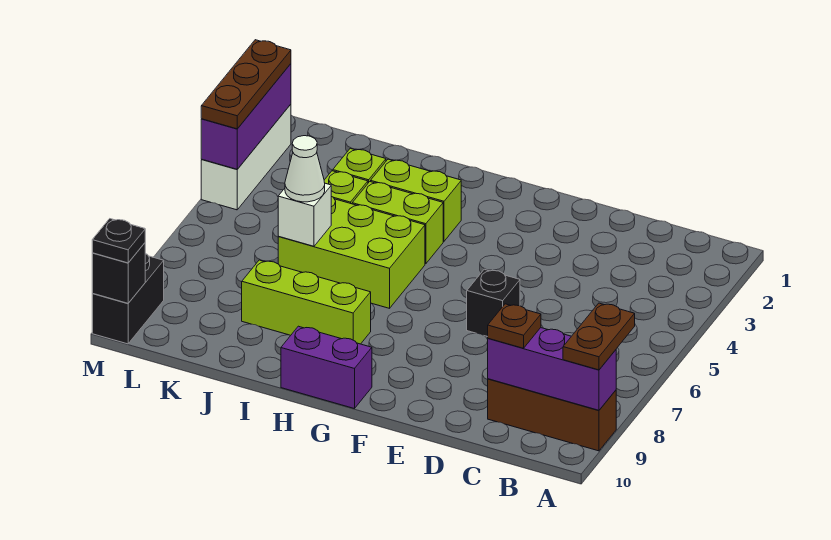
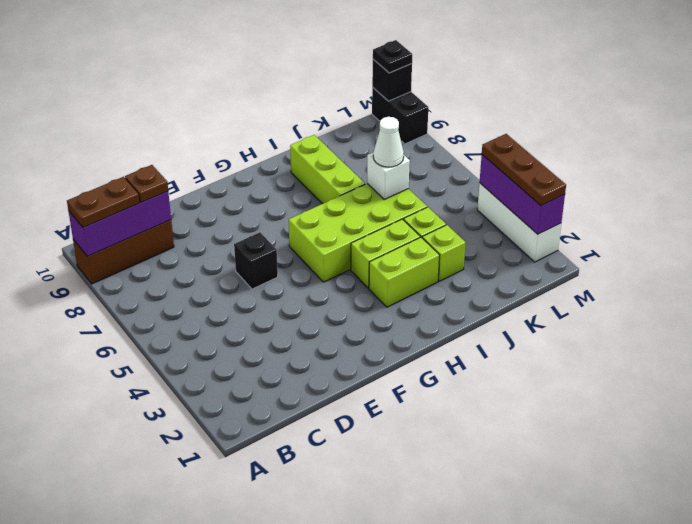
brown 1x2 plate [563,303,635,370] -> brown 1x2 plate turned to [67,177,140,228]
purple 1x2 brick [281,326,372,409] -> none
lime 2x3 brick [278,196,425,308] -> lime 2x4 brick [289,184,427,282]
lime 1x3 brick [242,260,371,344] -> lime 1x3 brick turned to [290,135,365,204]

